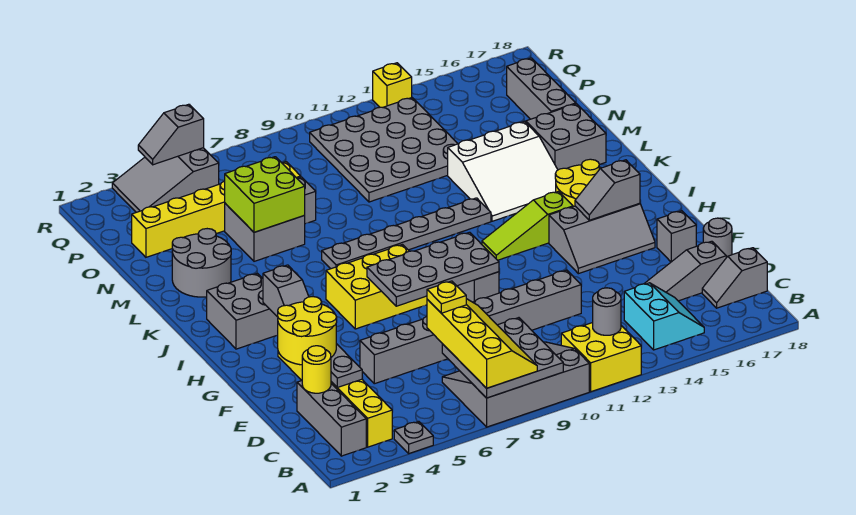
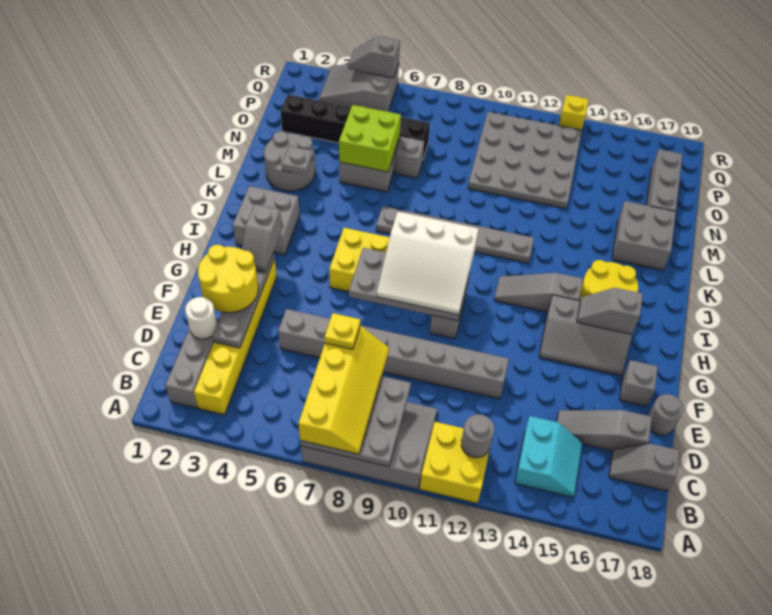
grey 1x1 plate [394,422,433,453] -> grey 1x1 plate moved to [282,146,313,175]
yellow 1x1 round brick [302,346,331,393] -> white 1x1 round brick [185,297,217,339]
lime 1x3 slope [482,191,573,260] -> grey 1x3 slope [494,273,583,312]
white 3x3 slope [448,121,558,221] -> white 3x3 slope moved to [377,211,479,315]
yellow 1x6 brick [132,162,301,257] -> black 1x6 brick [281,95,430,159]

